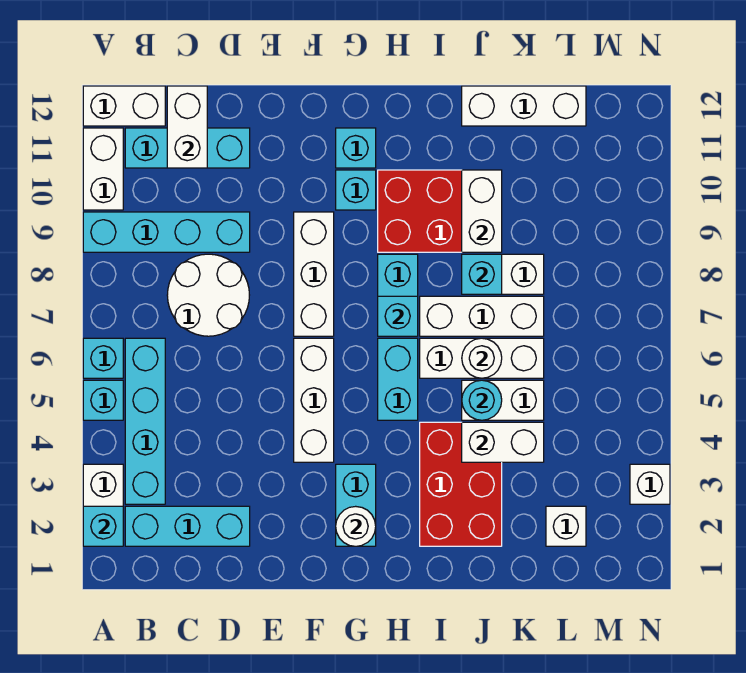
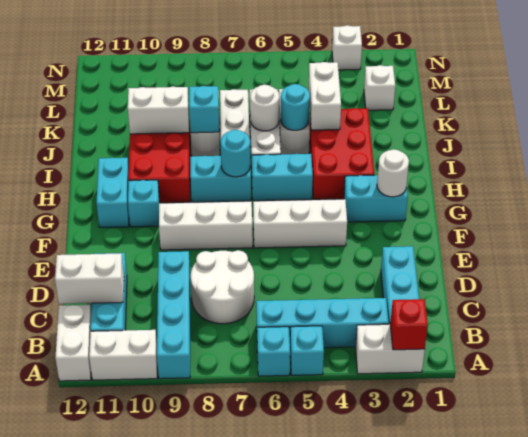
cyan 1x1 brick [83,506,123,546] -> red 1x1 brick [390,299,428,350]
cyan 1x1 brick [336,128,376,168] -> cyan 1x2 brick [96,158,129,227]
cyan 1x1 brick [378,296,418,336] -> cyan 1x1 round brick [221,130,251,177]
red 2x3 brick [420,422,502,546] -> red 2x3 brick turned to [309,108,374,199]
white 1x3 brick [462,86,586,126] -> none

